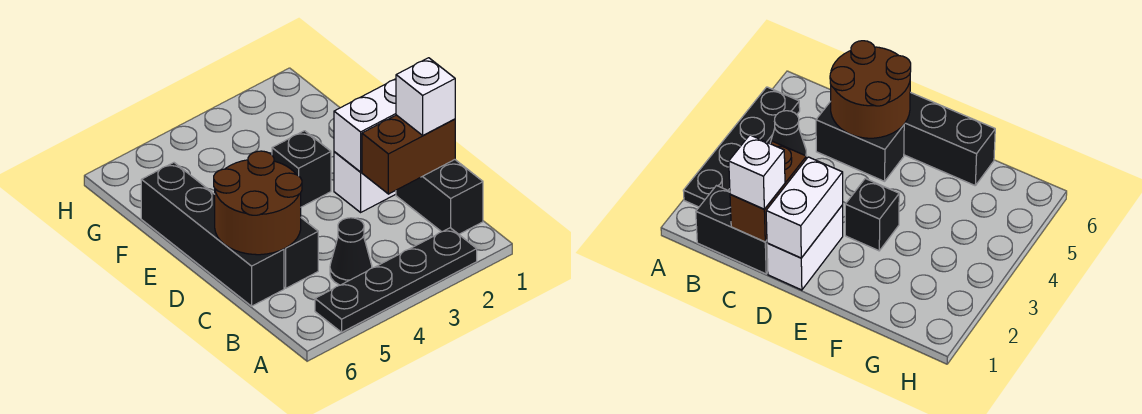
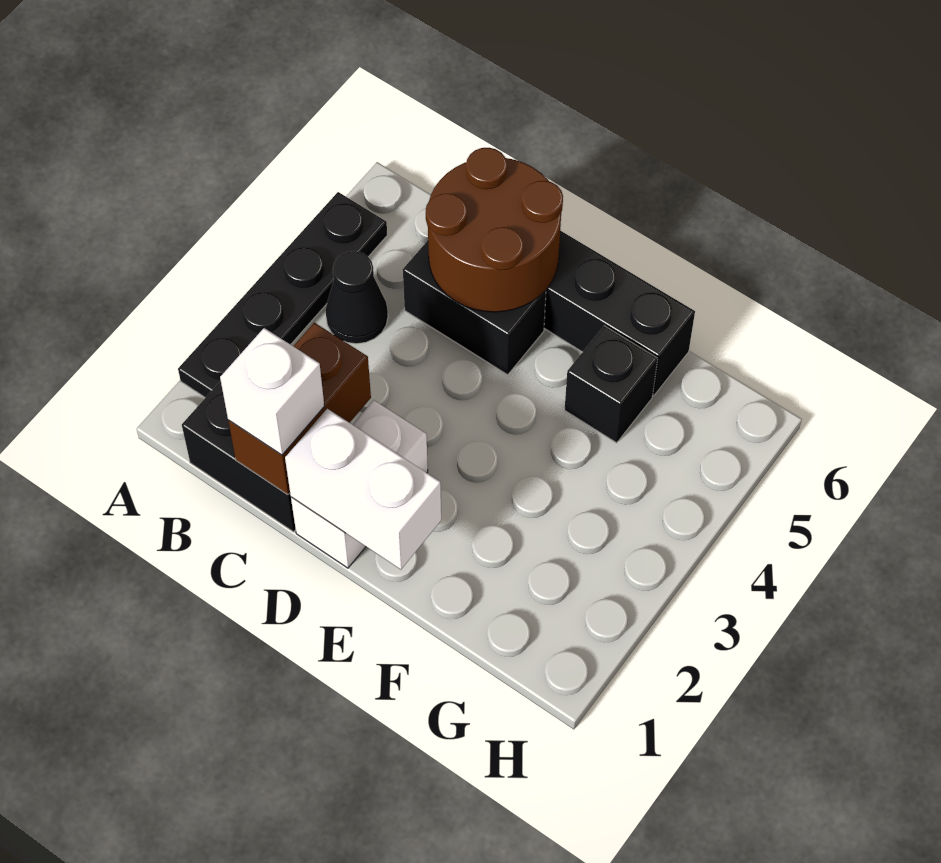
white 1x2 brick [334,79,396,172] -> white 1x2 brick turned to [285,409,441,569]
black 1x1 brick [272,131,331,207] -> black 1x1 brick moved to [565,326,658,443]

